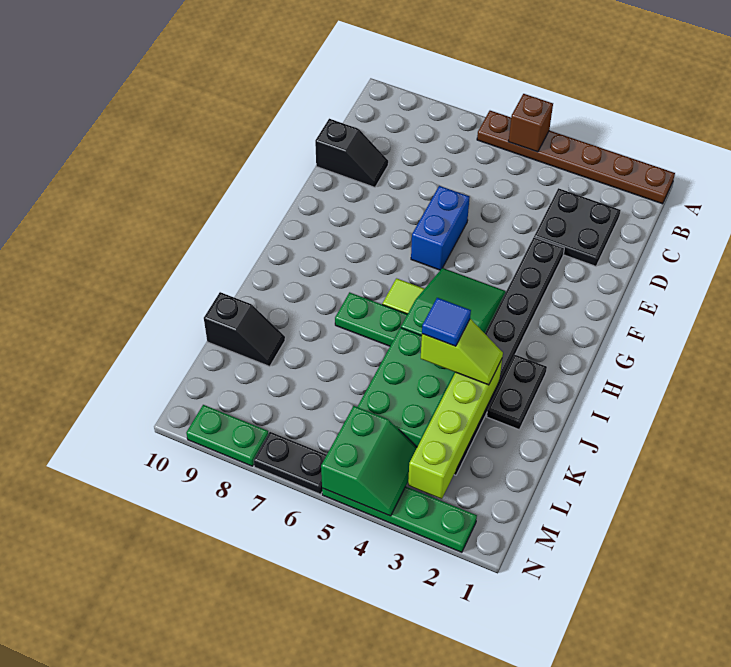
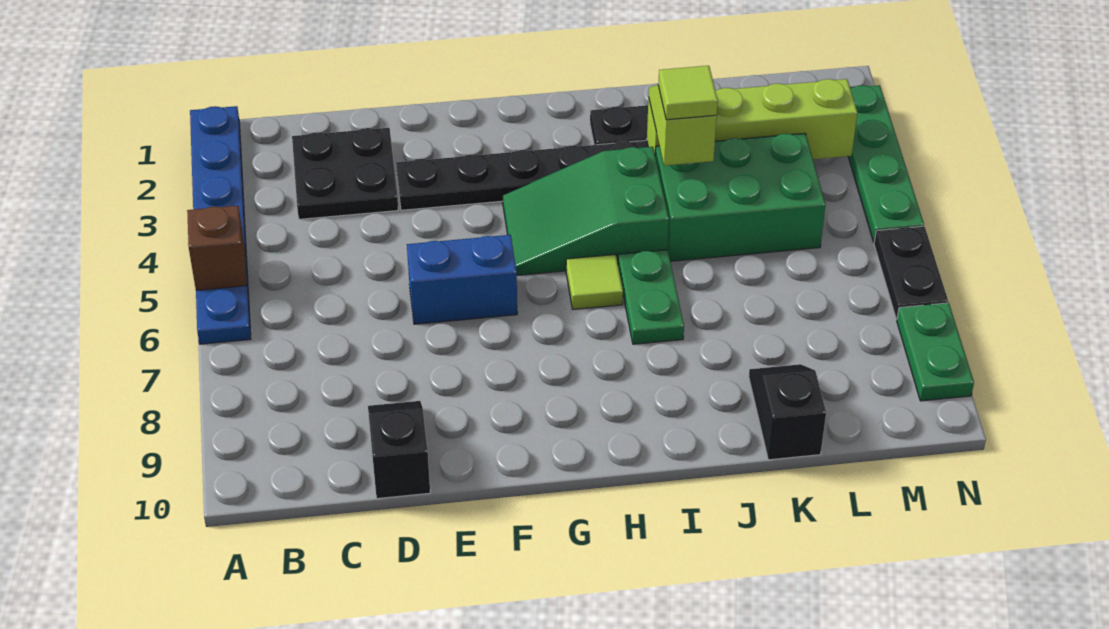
brown 1x6 plate [477,111,675,204] -> blue 1x6 plate [190,106,251,344]
blue 1x1 tile [422,298,471,346] -> lime 1x1 tile [658,66,718,120]
green 2x2 slope [321,406,417,516] -> none

